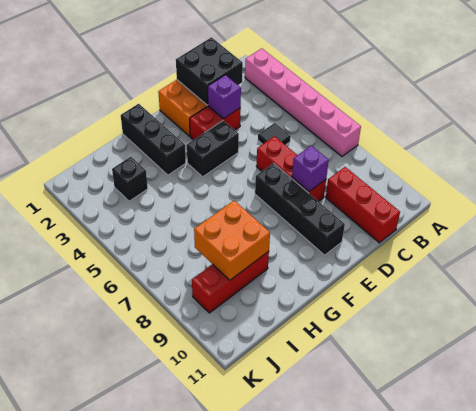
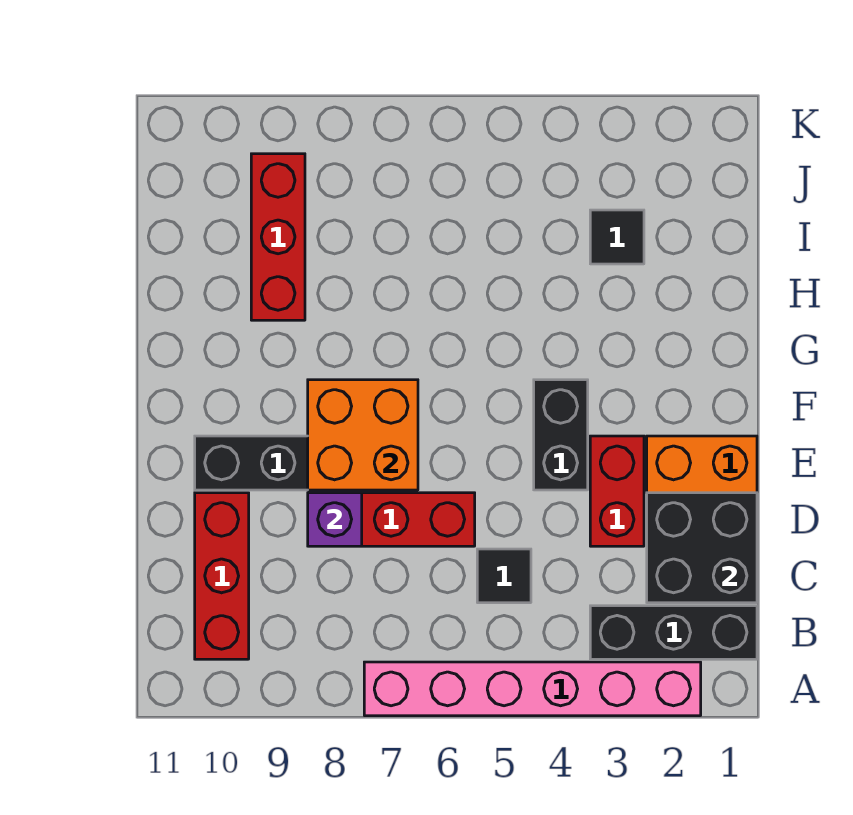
red 1x3 brick [326,167,400,243] -> red 1x3 brick turned to [195,493,249,659]
purple 1x1 brick [208,75,241,119] -> none
black 1x3 brick [121,104,186,175] -> black 1x3 brick moved to [590,606,757,659]
orange 2x2 brick [194,201,270,280] -> orange 2x2 brick moved to [308,380,418,490]
black 1x1 brick [112,157,148,201] -> black 1x1 tile [590,210,644,264]

